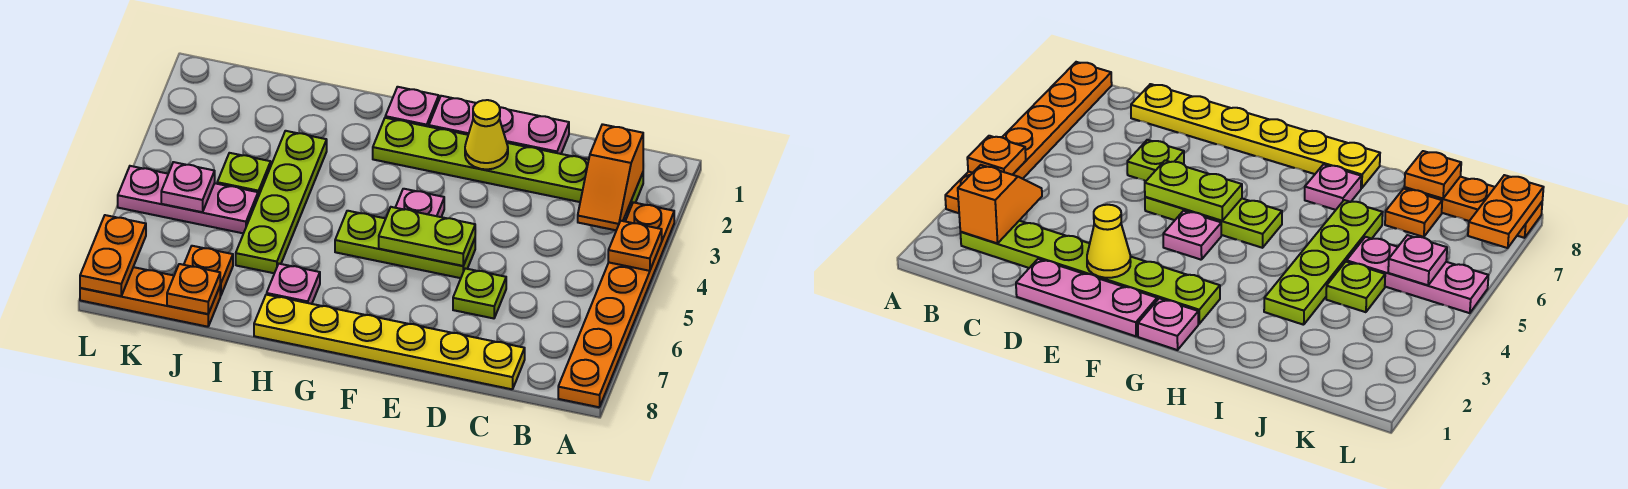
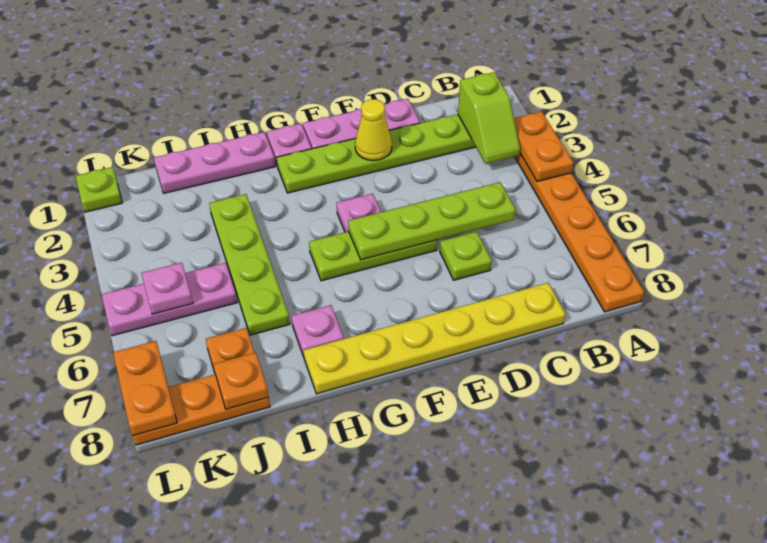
orange 1x1 plate [608,221,662,271] -> orange 1x2 plate [514,112,573,182]
orange 1x2 slope [578,124,643,230] -> lime 1x2 slope [458,72,520,164]
lime 1x2 plate [379,207,475,266] -> lime 1x4 plate [348,182,516,260]
none -> pink 1x3 plate [154,132,275,193]
lime 1x1 plate [217,153,271,197] -> lime 1x1 plate moved to [76,167,122,212]

